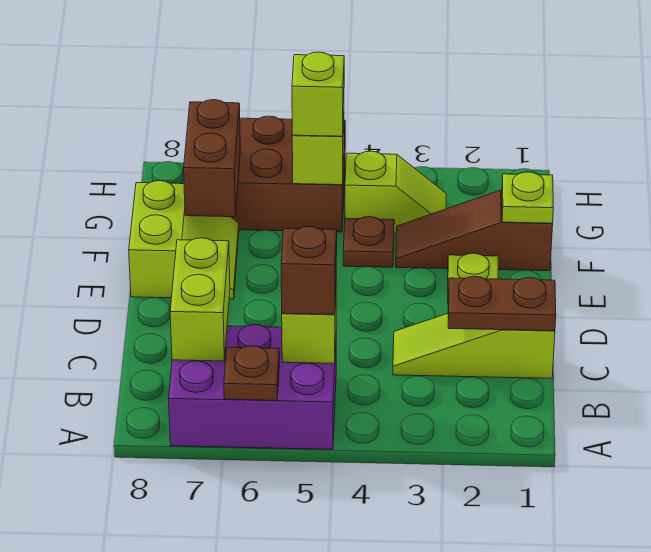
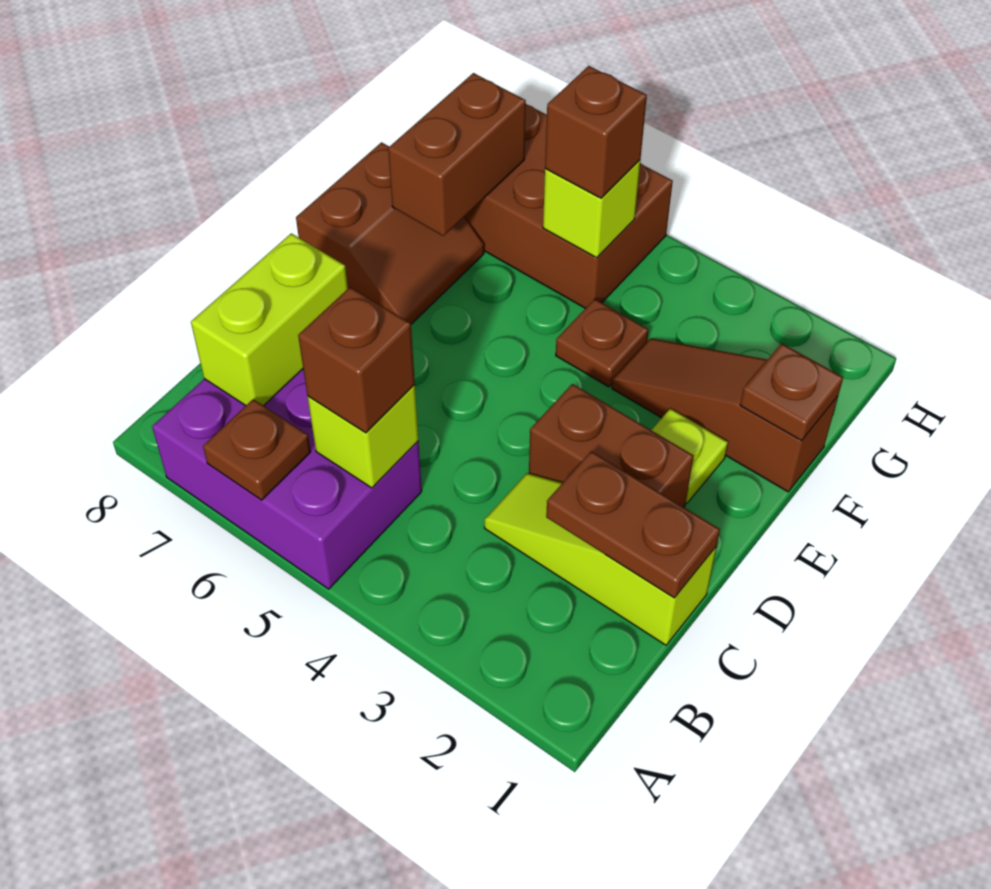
none -> brown 1x2 brick [529,384,694,507]
lime 2x2 slope [129,181,239,299] -> brown 2x2 slope [296,142,484,324]
lime 1x1 plate [502,172,553,223] -> brown 1x1 plate [740,344,843,441]
lime 1x2 slope [345,151,446,233] -> none
lime 1x1 brick [292,52,344,136] -> brown 1x1 brick [545,66,647,198]

